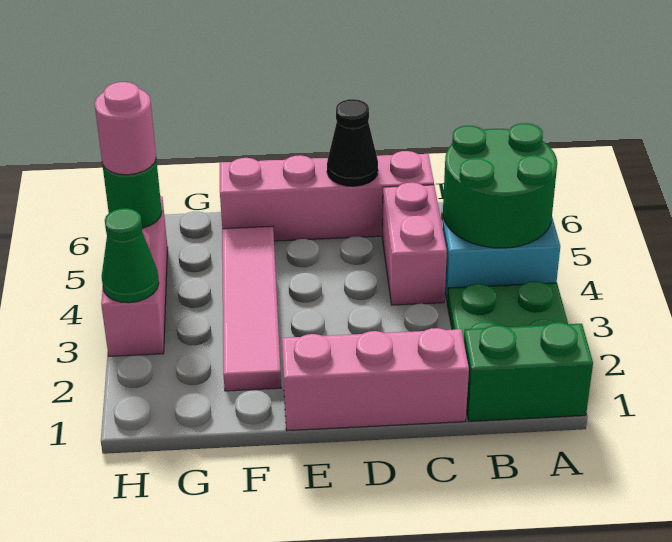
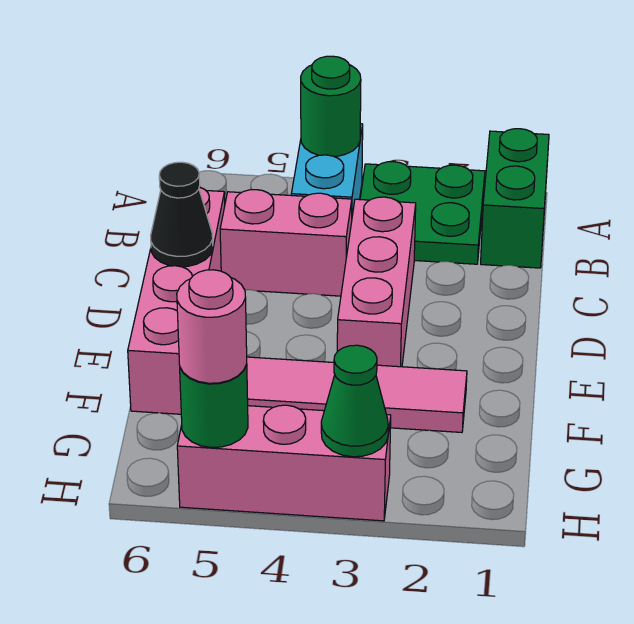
green 2x2 round brick [443,123,557,248] -> green 1x1 round brick [301,56,361,156]
pink 1x3 brick [282,328,469,431] -> pink 1x3 brick moved to [337,197,416,367]

